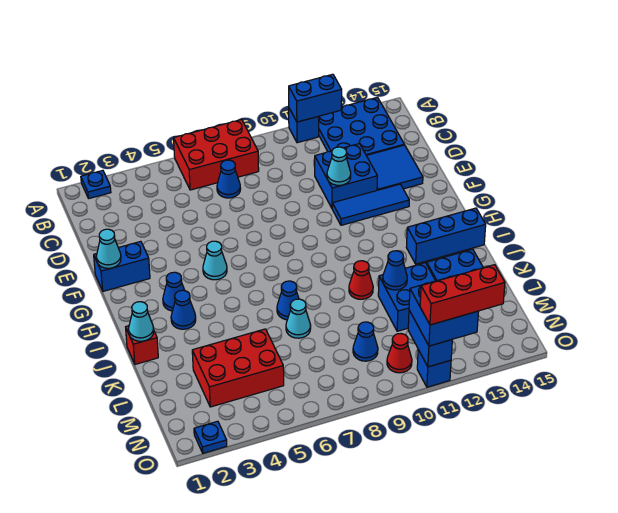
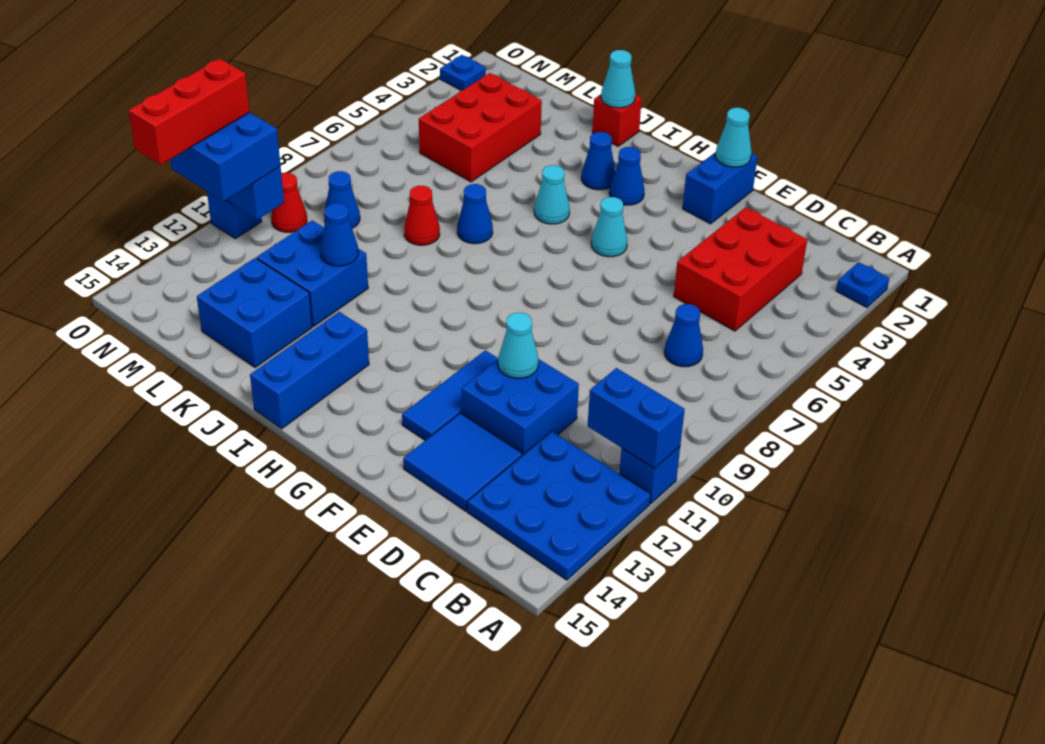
red 2x3 brick [174,120,259,190] -> red 2x3 brick moved to [674,207,807,331]
blue 1x2 brick [289,74,342,122] -> blue 1x2 brick turned to [588,368,685,468]
red 1x1 cone [349,261,373,299] -> red 1x1 cone moved to [404,186,440,245]
cyan 1x1 cone [286,299,311,338] -> cyan 1x1 cone moved to [534,165,570,224]

